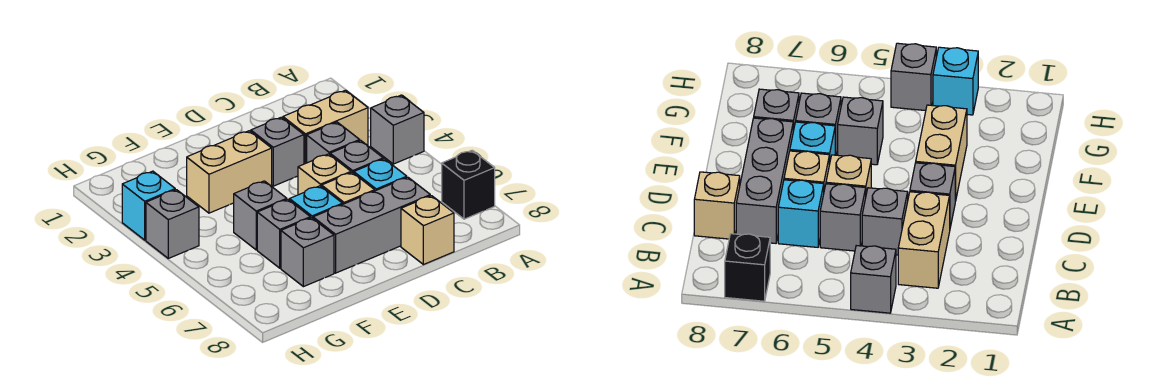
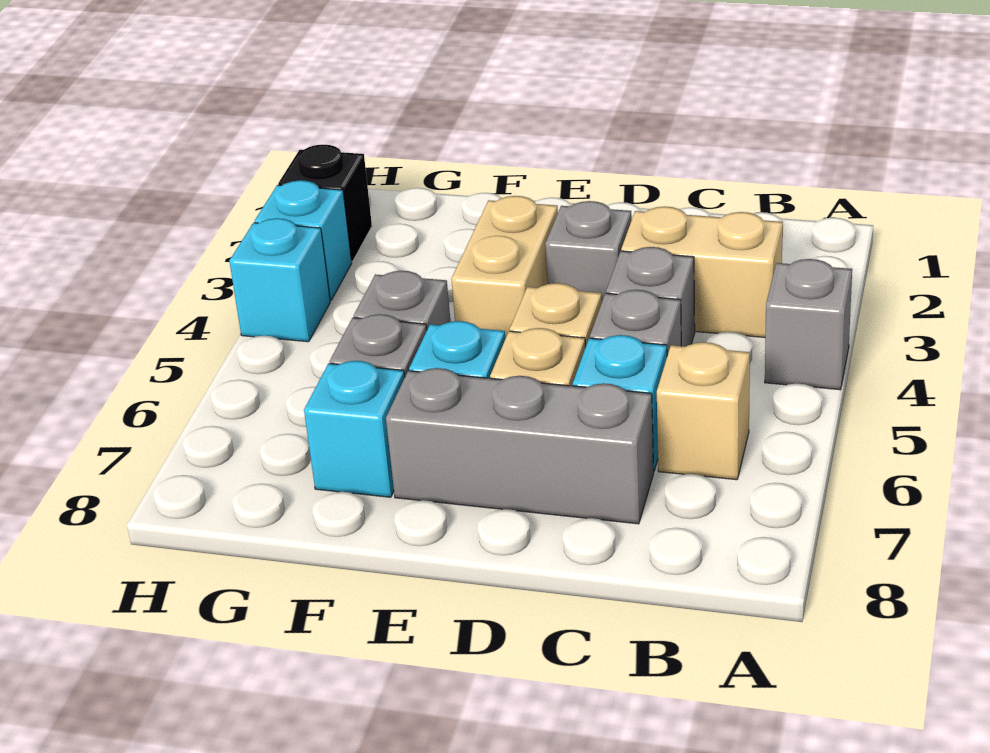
black 1x1 brick [442,150,495,219] -> black 1x1 brick moved to [278,144,372,262]
tan 1x1 brick [401,196,454,265] -> tan 1x1 brick moved to [657,342,750,480]
tan 1x2 brick [187,131,272,213] -> tan 1x2 brick turned to [452,196,558,339]
grey 1x1 brick [281,218,334,287] -> cyan 1x1 brick [304,361,405,497]
grey 1x1 brick [146,190,199,258] -> cyan 1x1 brick [229,218,330,342]

